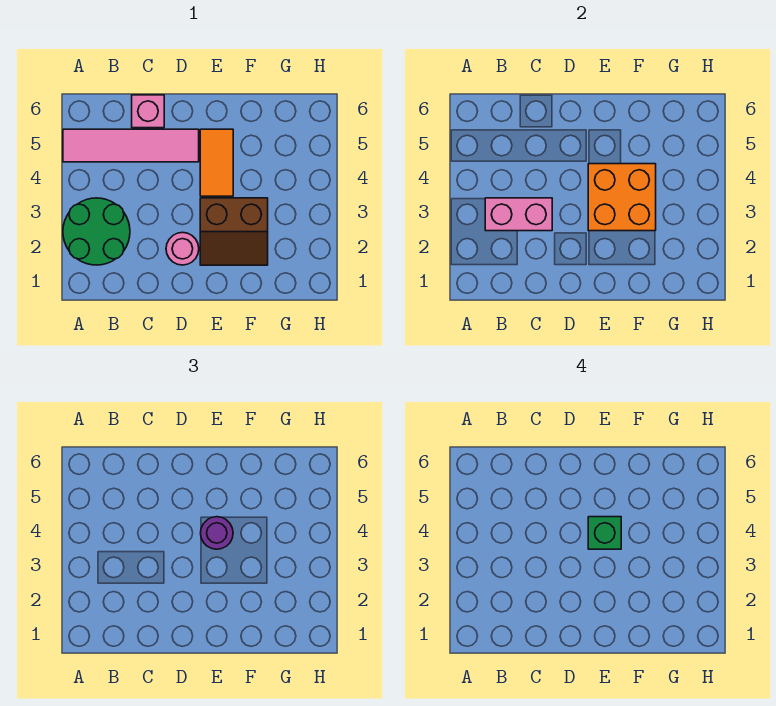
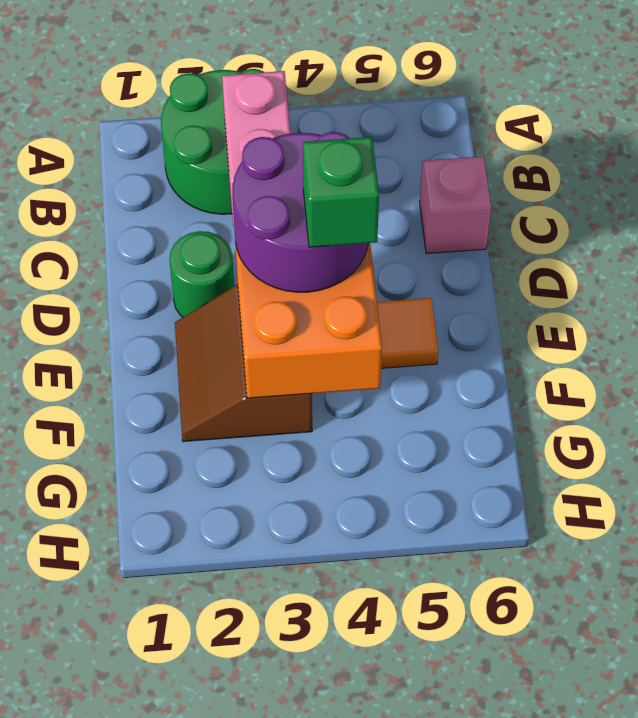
pink 1x4 tile [63,129,199,162] -> none
pink 1x1 round brick [166,232,199,265] -> green 1x1 round brick [169,231,234,317]
purple 1x1 round brick [201,517,233,549] -> purple 2x2 round brick [233,132,368,292]

